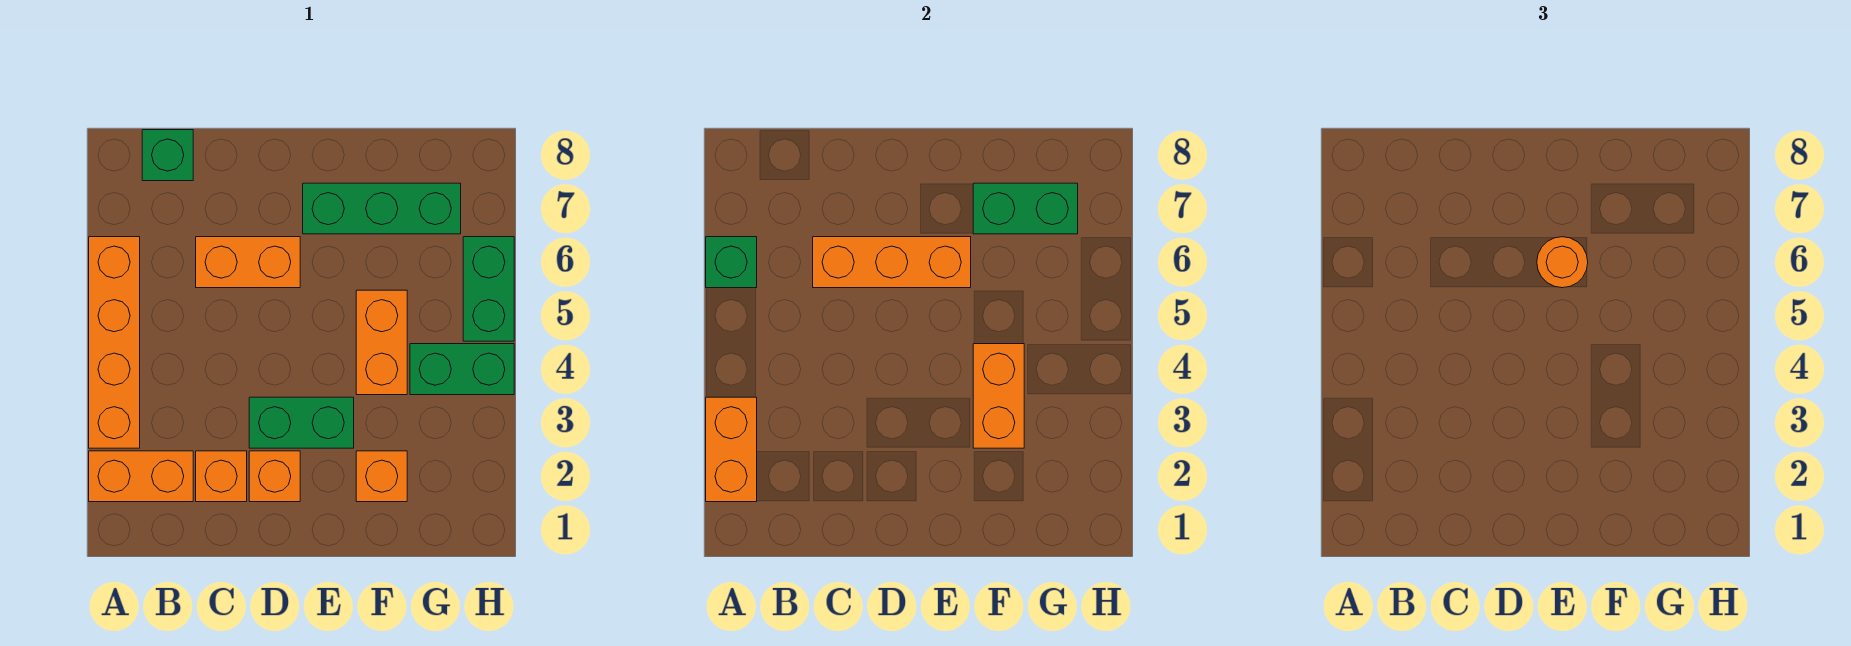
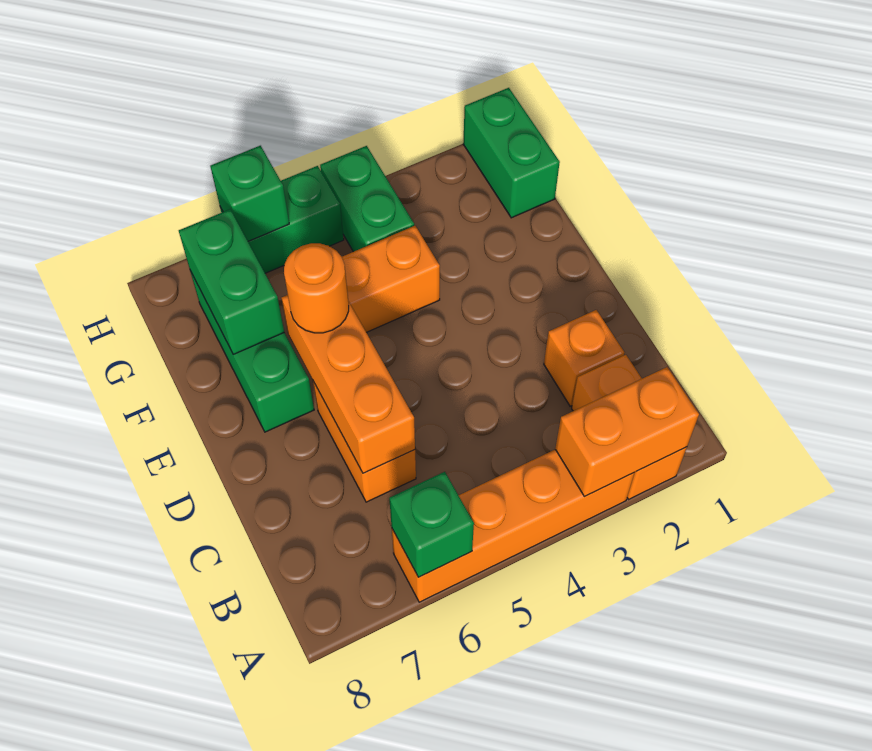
green 1x1 brick [142,130,193,181] -> green 1x1 brick moved to [210,146,289,241]
orange 1x1 brick [249,451,300,502] -> none
green 1x2 brick [249,397,354,448] -> green 1x2 brick moved to [463,88,560,218]
orange 1x1 brick [356,451,407,502] -> none
orange 1x2 brick [973,344,1024,448] -> none

